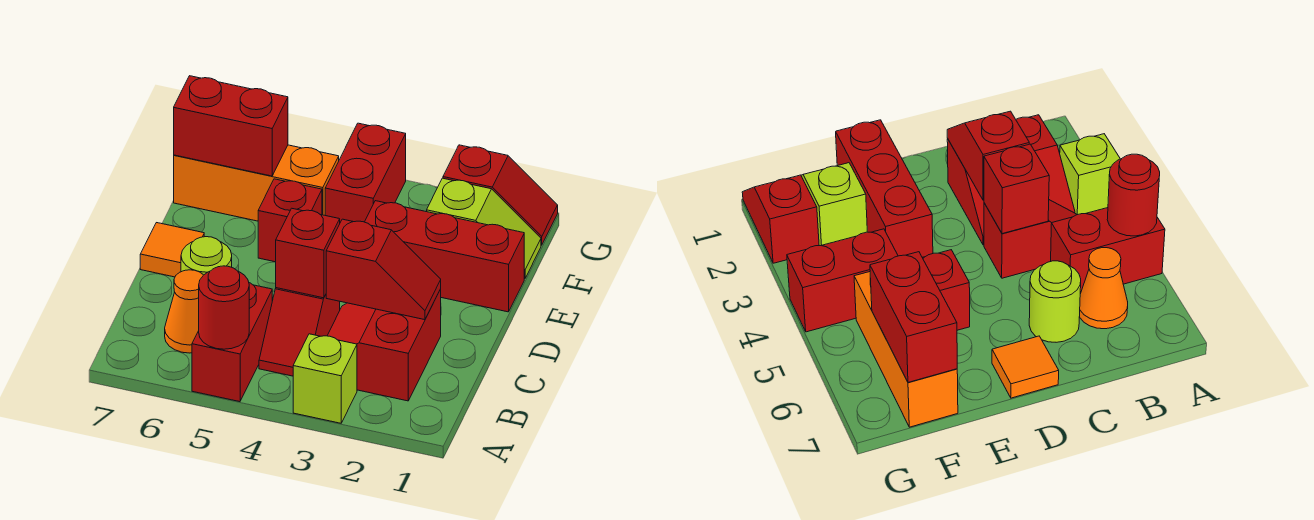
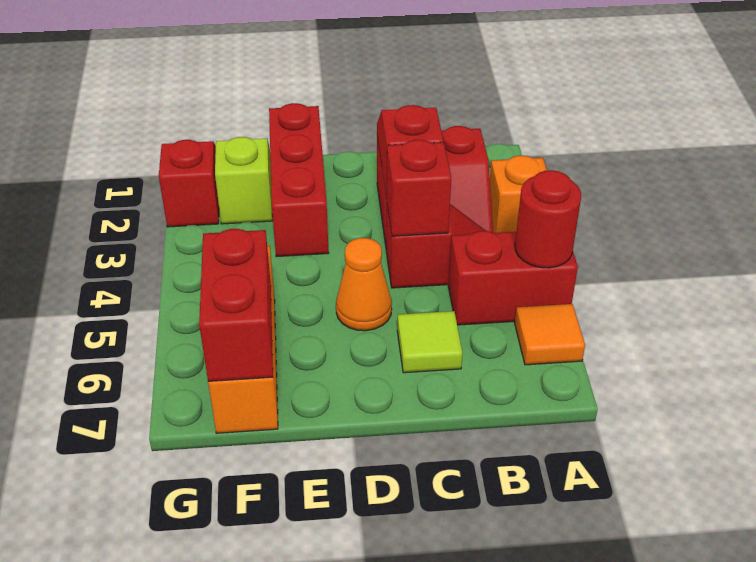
lime 1x1 brick [293,334,357,423] -> orange 1x1 brick [490,156,547,233]
orange 1x1 cone [165,270,203,353] -> orange 1x1 cone moved to [336,238,392,331]
lime 1x1 round brick [181,237,232,275] -> lime 1x1 tile [397,311,462,373]
orange 1x1 tile [140,223,204,277] -> orange 1x1 tile moved to [515,304,585,365]
red 1x1 brick [258,179,322,262] -> none
red 1x2 brick [325,123,406,222] -> none

